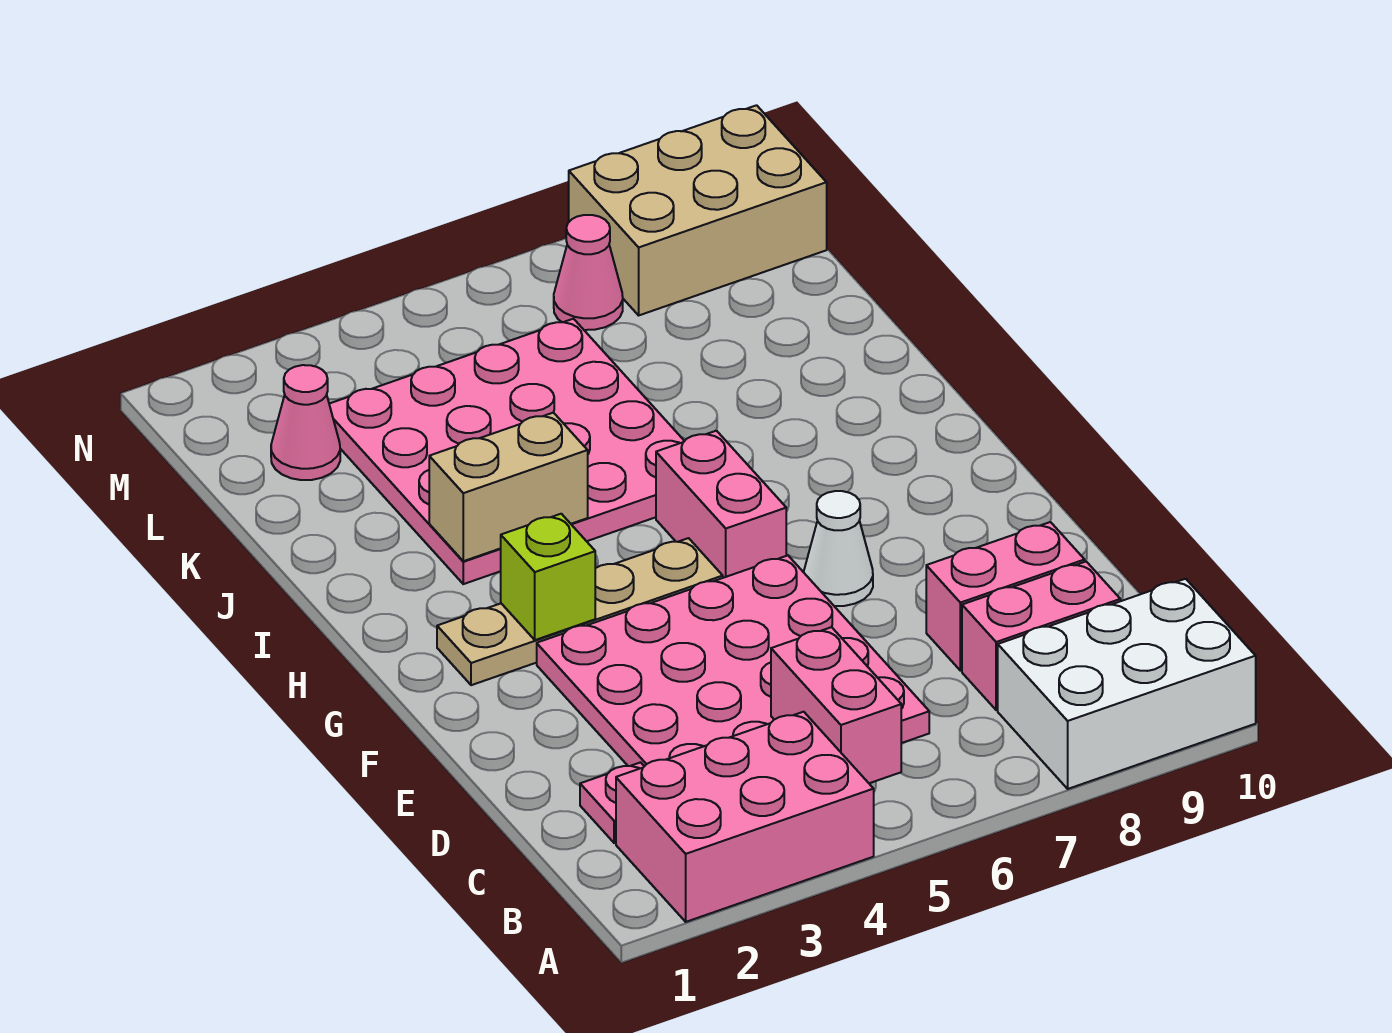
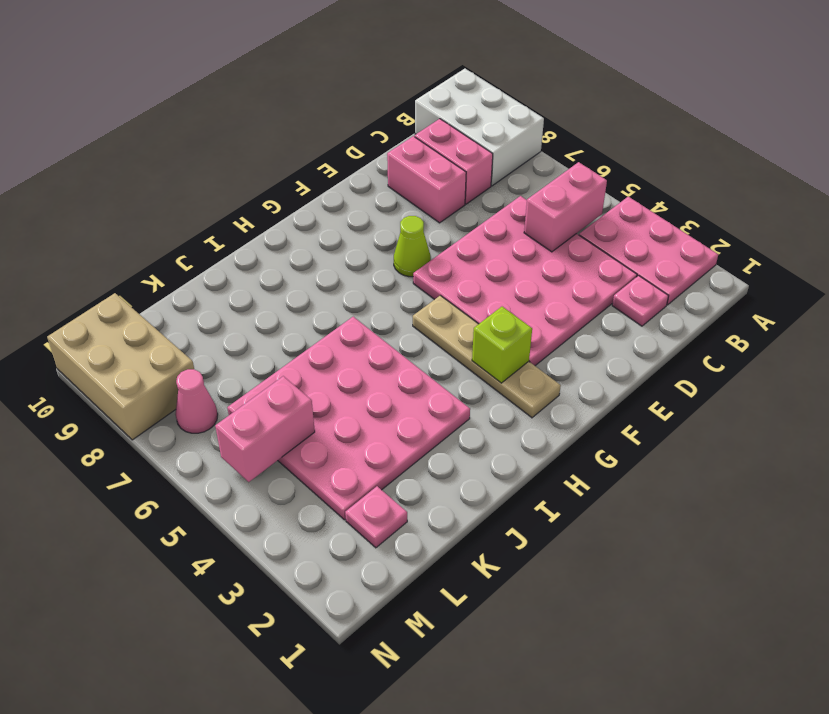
pink 2x3 brick [616,712,874,922] -> pink 2x3 plate [579,197,718,305]
white 1x1 cone [804,491,873,606] -> lime 1x1 cone [394,216,431,277]
pink 1x2 brick [656,431,786,578] -> pink 1x2 brick moved to [215,376,315,482]
tan 1x2 brick [429,413,588,561] -> none
pink 1x1 cone [271,365,340,480] -> pink 1x1 plate [345,486,407,548]

